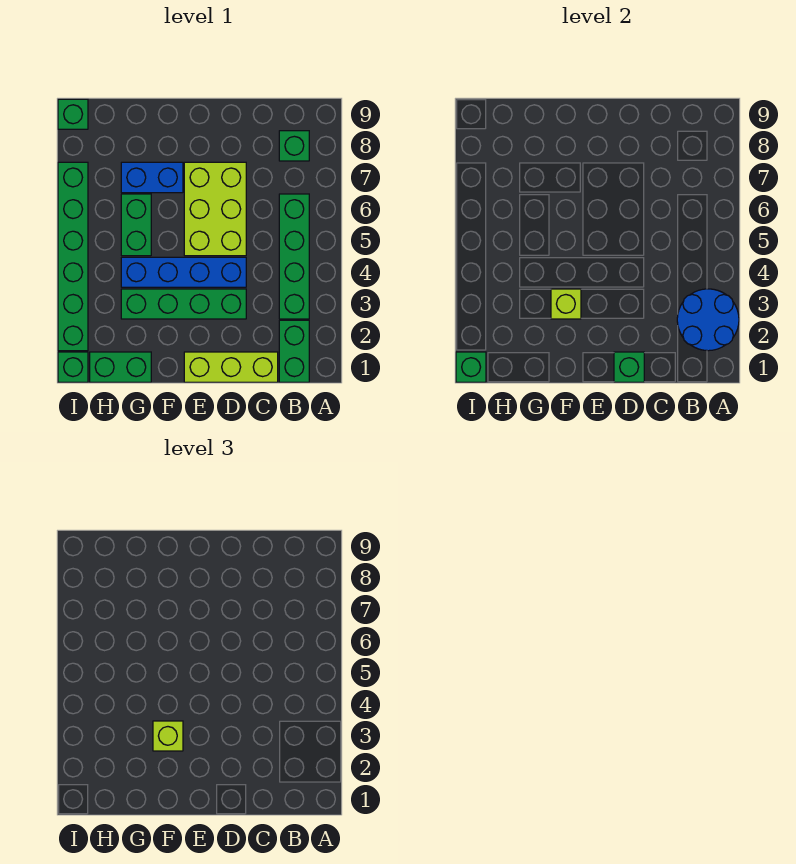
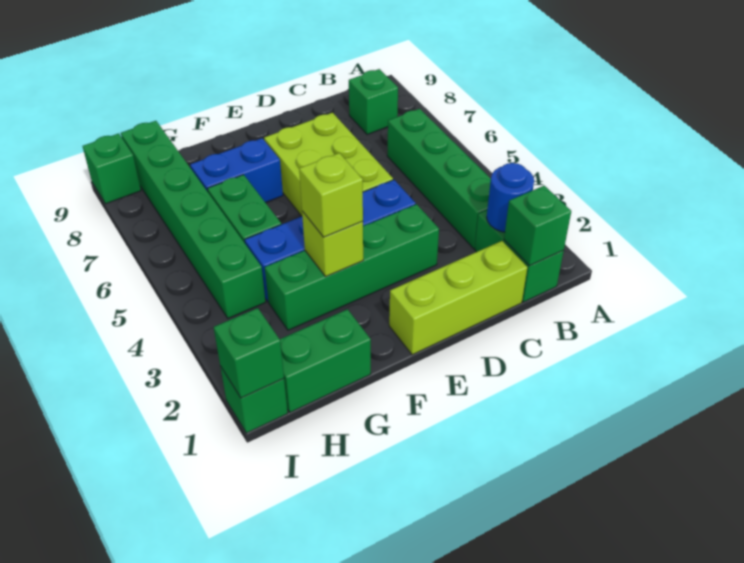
blue 2x2 round brick [677,289,739,351] -> blue 1x1 round brick [487,163,534,232]
green 1x1 brick [614,352,644,382] -> green 1x1 brick moved to [504,186,571,266]
green 1x6 brick [58,162,88,351] -> green 1x6 brick moved to [121,121,266,318]

